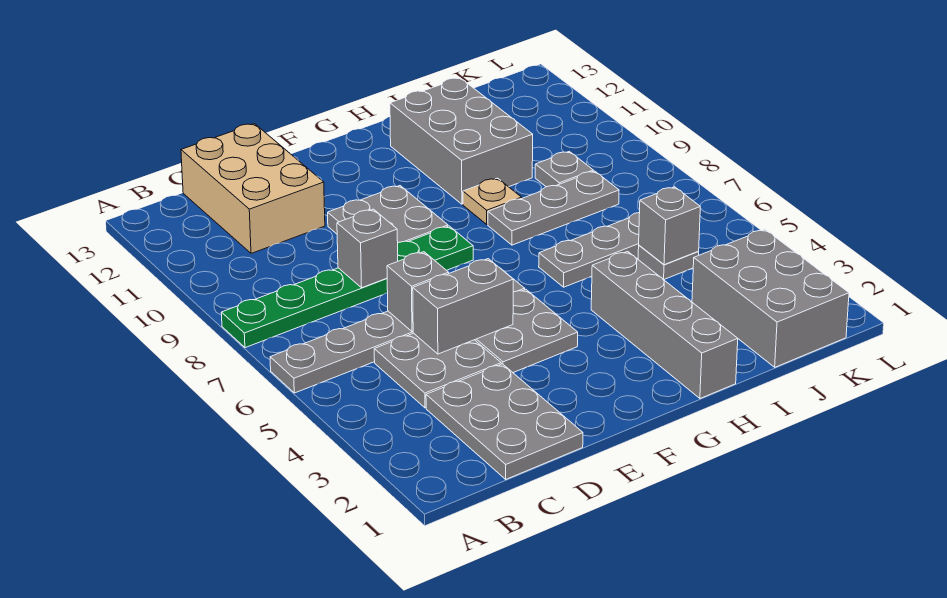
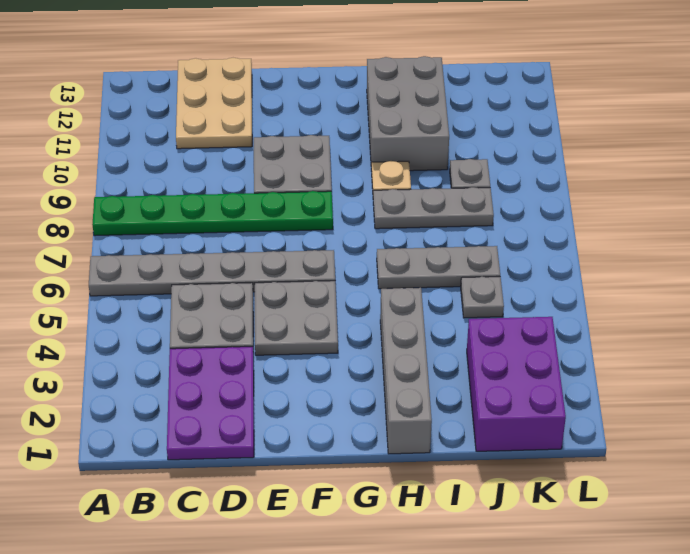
grey 2x3 plate [426,364,583,479] -> purple 2x3 plate [167,347,254,460]
tan 2x3 brick [181,124,325,253] -> tan 2x3 plate [176,58,252,149]
grey 1x2 brick [413,259,513,354] -> none
grey 1x1 brick [387,252,449,332] -> none
grey 1x1 brick [337,209,398,288] -> none
grey 2x3 brick [692,229,849,367] -> purple 2x3 brick [467,317,566,451]
grey 1x1 brick [639,187,700,265] -> none

